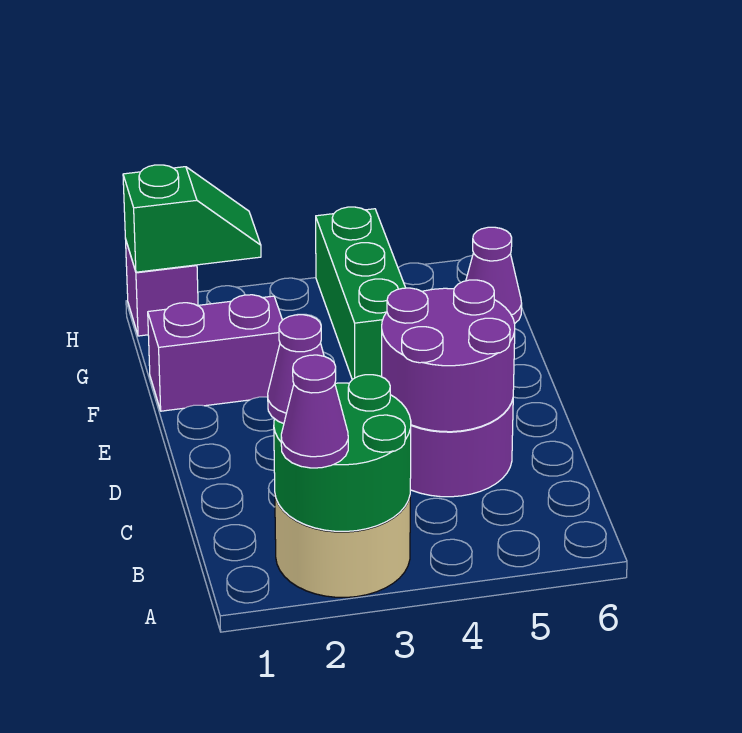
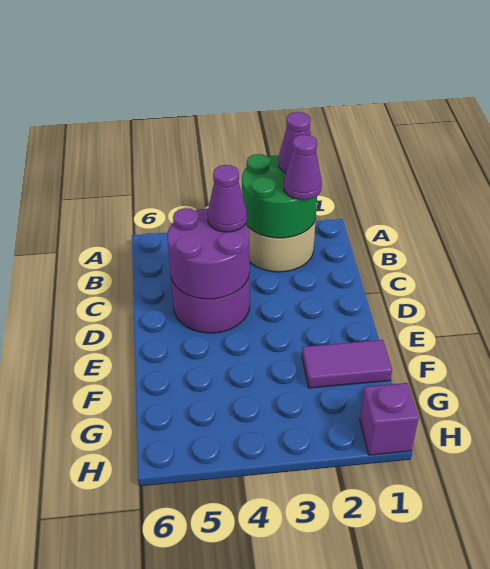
purple 1x2 brick [148,295,282,411] -> purple 1x2 tile [302,340,392,388]
green 1x3 brick [316,207,405,380] -> none
purple 1x1 cone [466,227,522,324] -> purple 1x1 cone moved to [207,165,247,232]
green 1x2 slope [123,165,261,272] -> none

